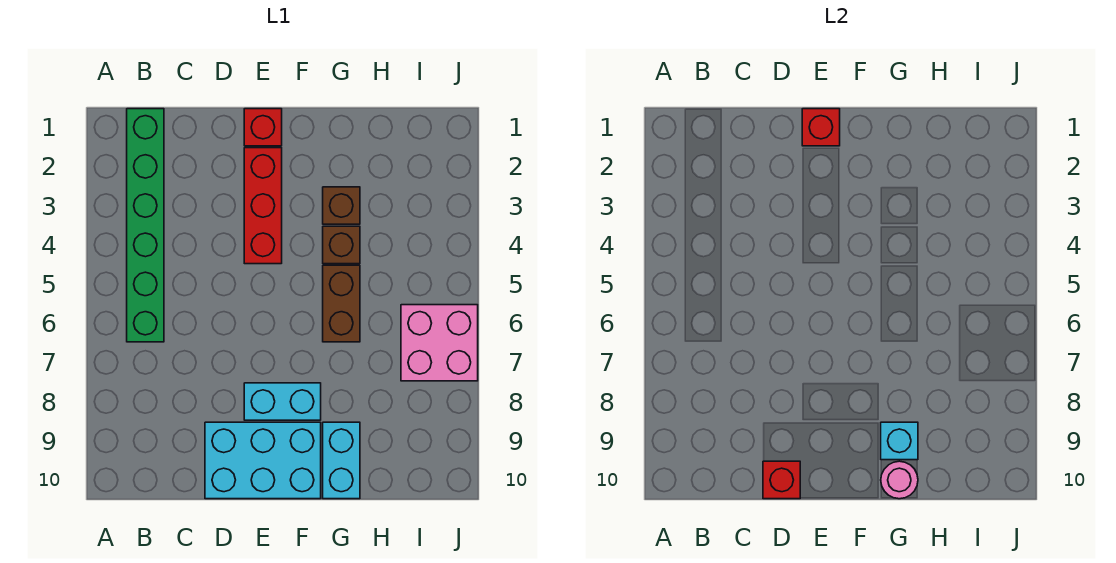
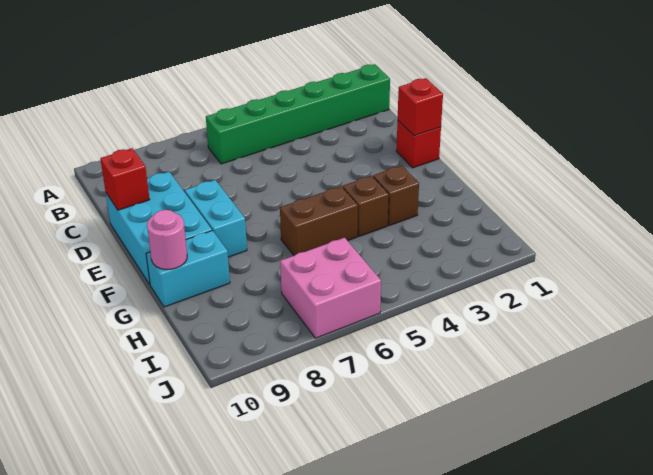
red 1x3 brick [244,148,282,264] -> none
cyan 1x1 brick [881,422,918,460] -> none

